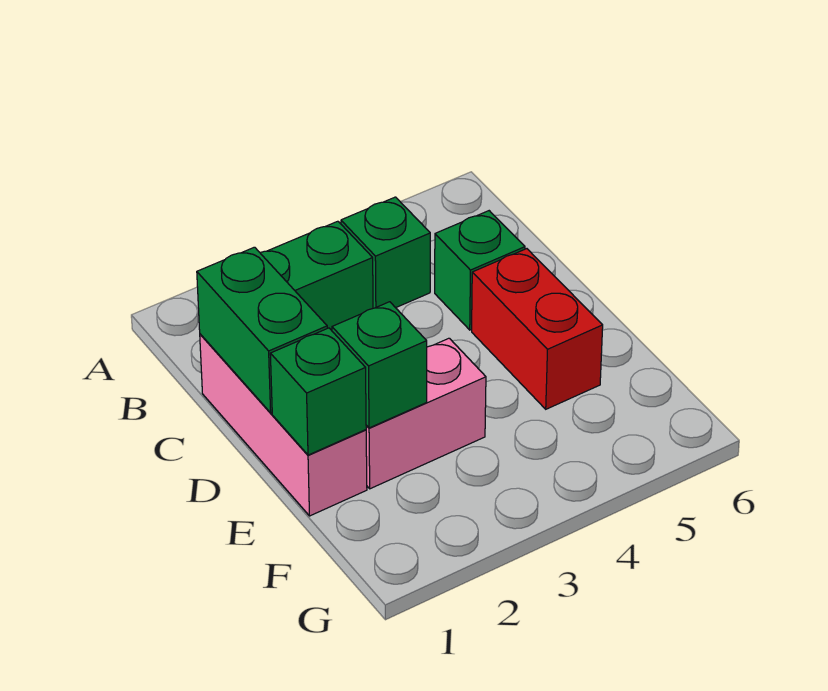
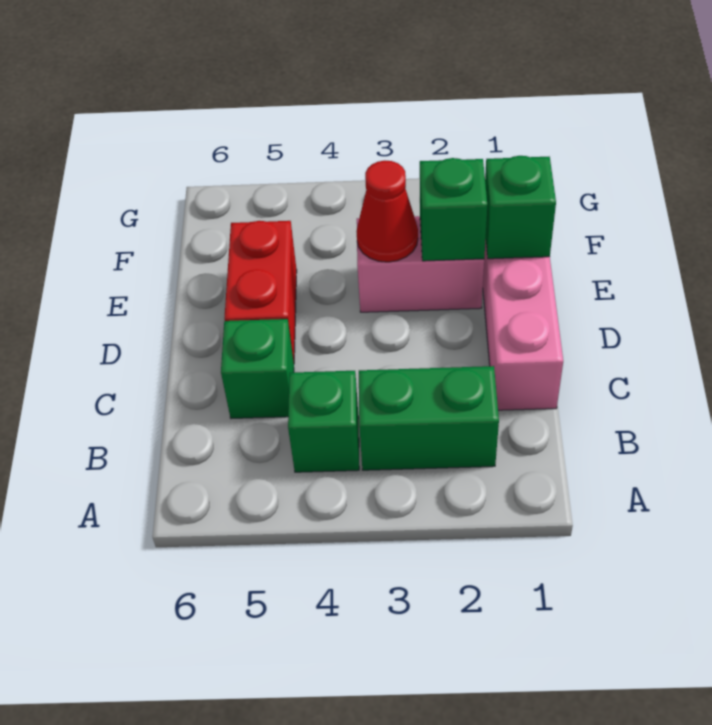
green 1x2 brick [197,247,327,413] -> none
none -> red 1x1 cone [356,161,418,262]

